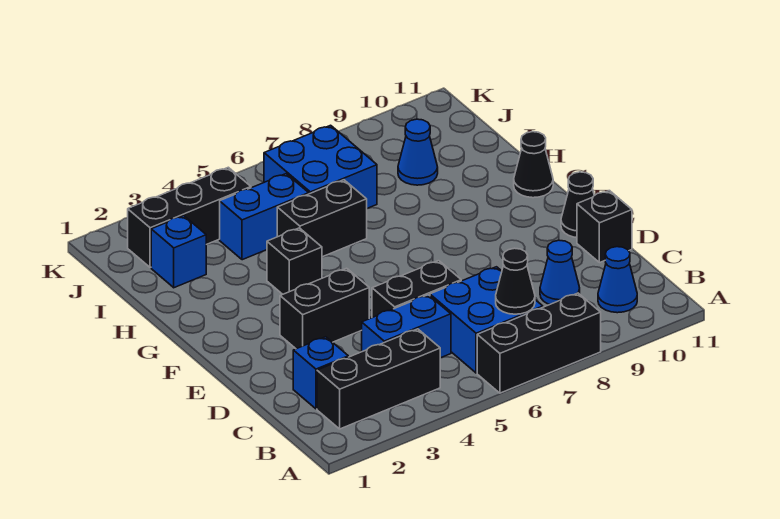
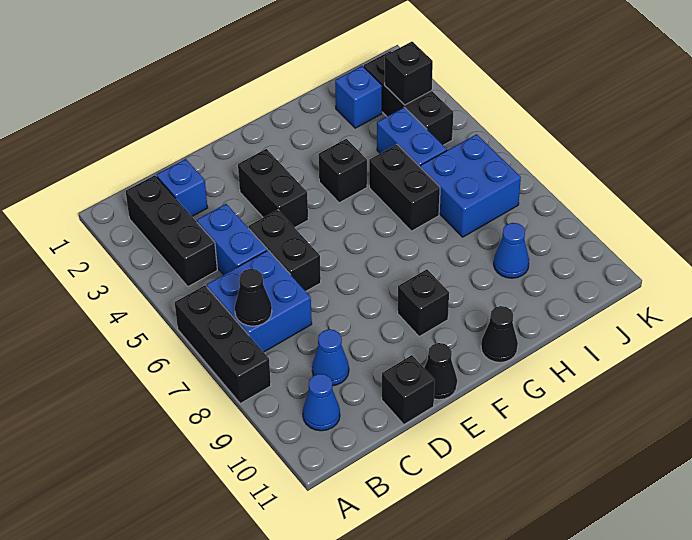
none -> black 1x1 brick [398,269,449,336]
none -> black 1x1 brick [385,42,433,105]

